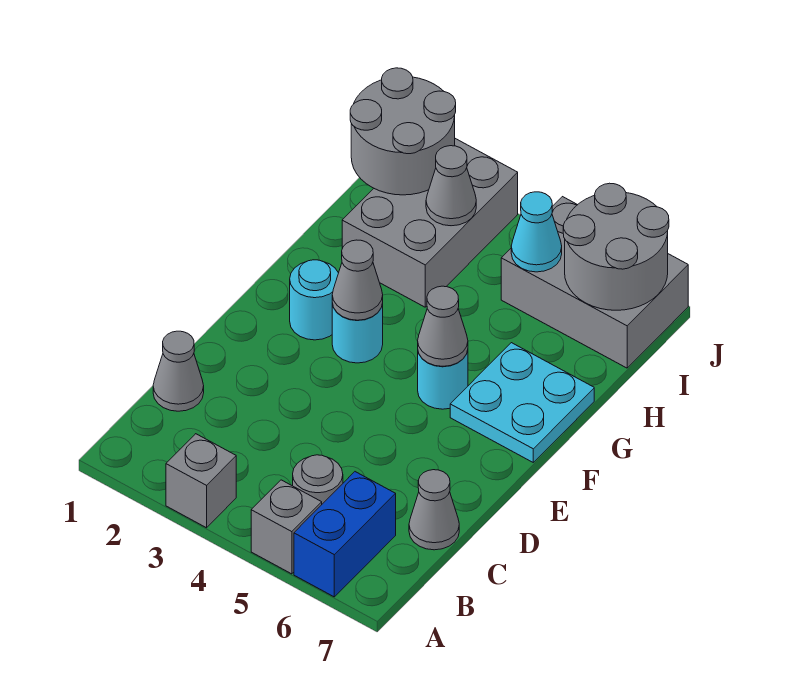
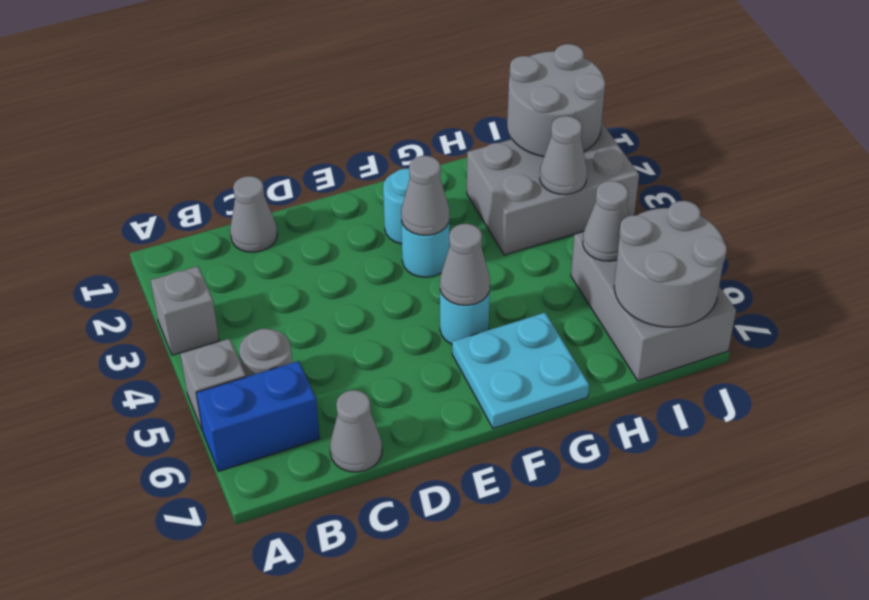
cyan 1x1 cone [511,192,562,272] -> grey 1x1 cone [583,181,629,261]

